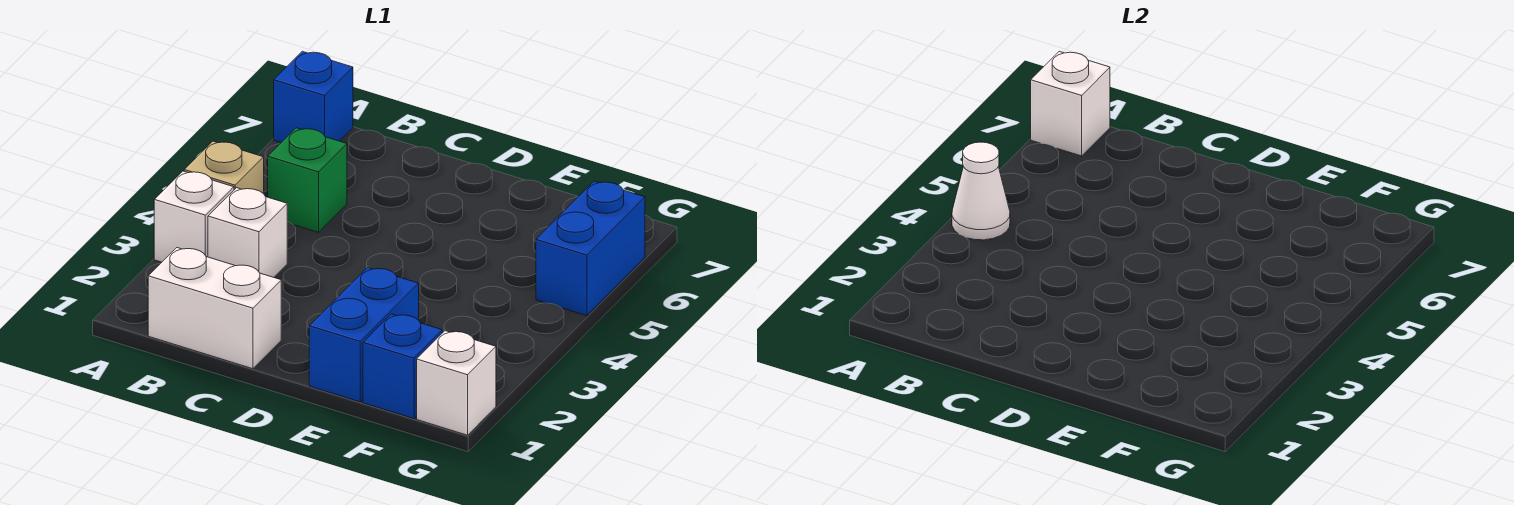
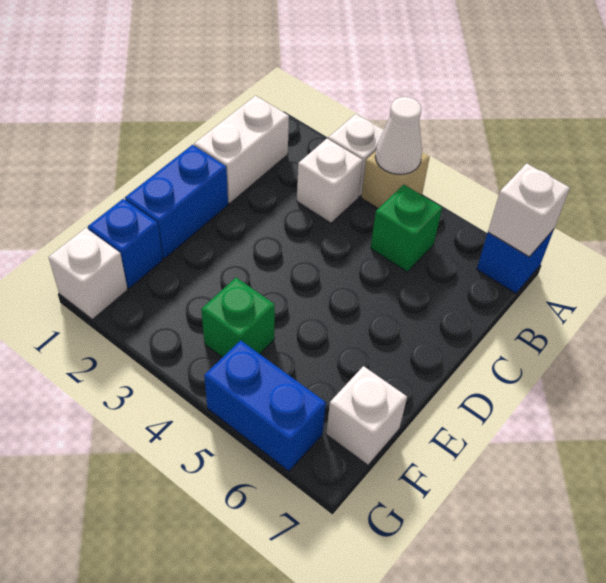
blue 1x2 brick [309,268,419,402] -> blue 1x2 brick turned to [125,145,228,259]
none -> green 1x1 brick [201,278,275,357]
none -> white 1x1 brick [326,366,407,465]

